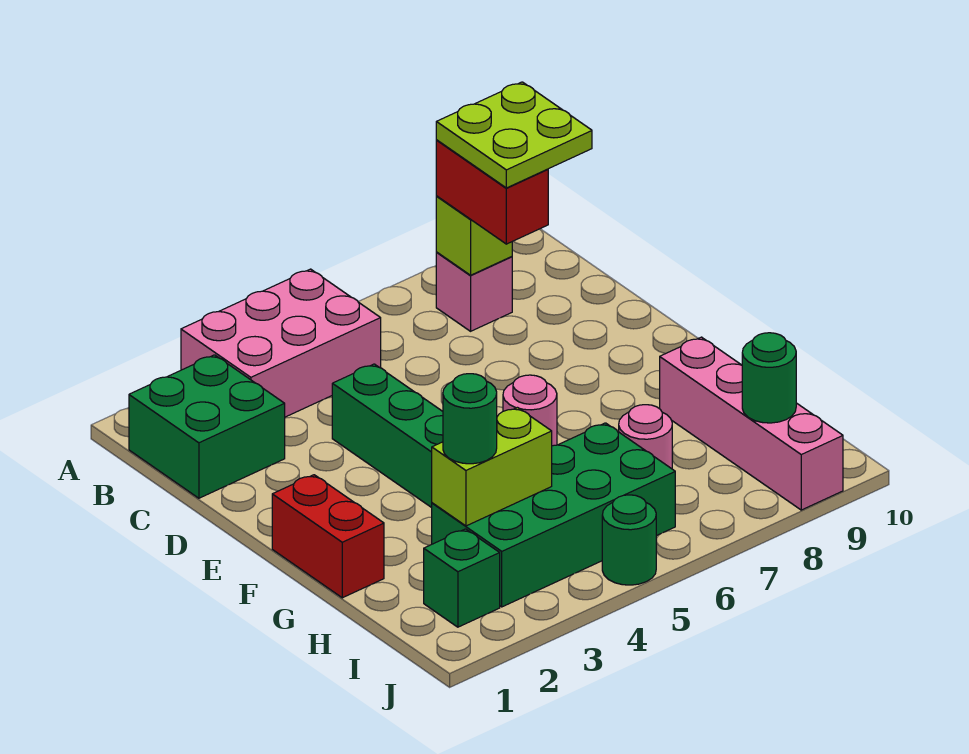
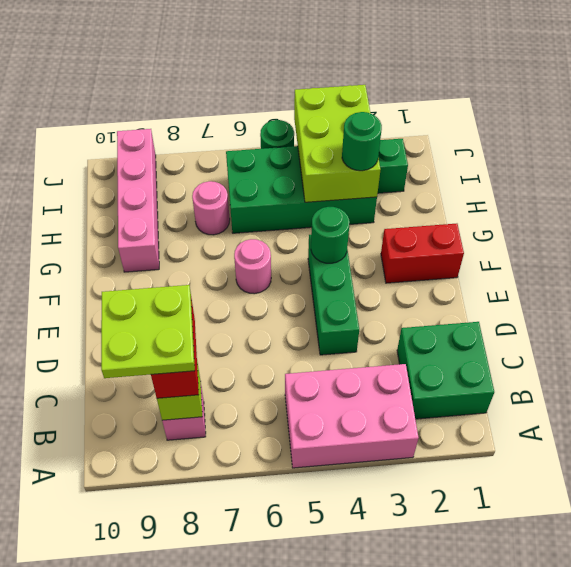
red 1x2 brick [272,475,384,598] -> red 1x2 brick turned to [381,224,464,283]
lime 1x2 brick [432,408,552,526] -> lime 2x3 brick [294,85,380,202]
green 1x1 round brick [742,333,796,423] -> green 1x1 round brick moved to [311,207,350,263]

